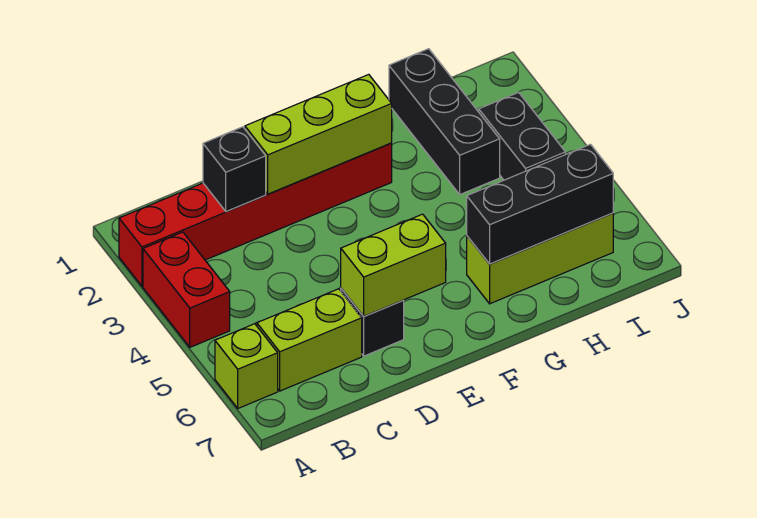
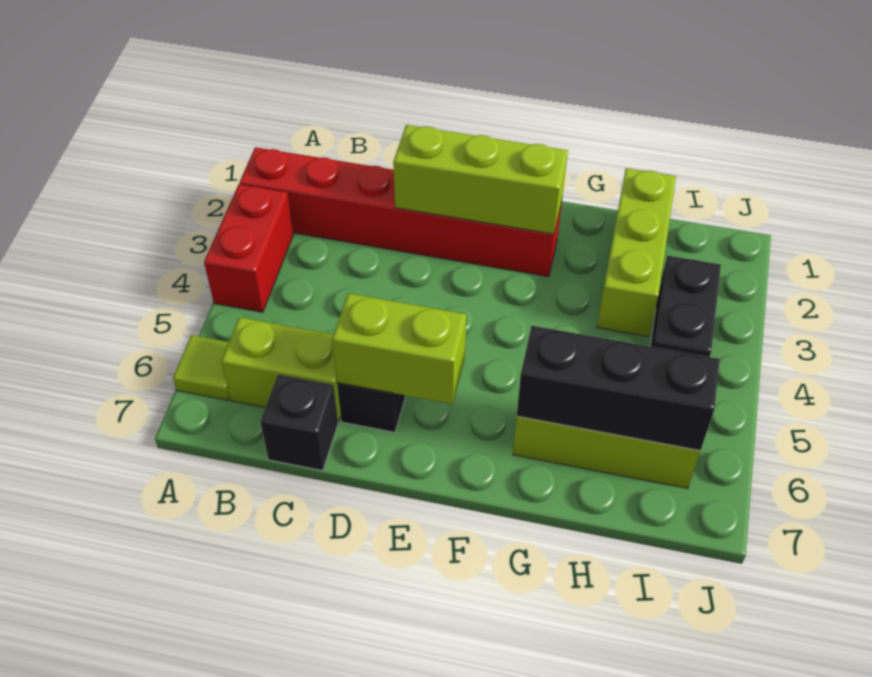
lime 1x1 brick [215,324,278,408] -> lime 1x1 tile [173,335,230,400]
black 1x1 brick [203,127,266,211] -> black 1x1 brick moved to [260,374,338,471]
black 1x3 brick [389,49,500,194] -> lime 1x3 brick [597,168,676,337]

